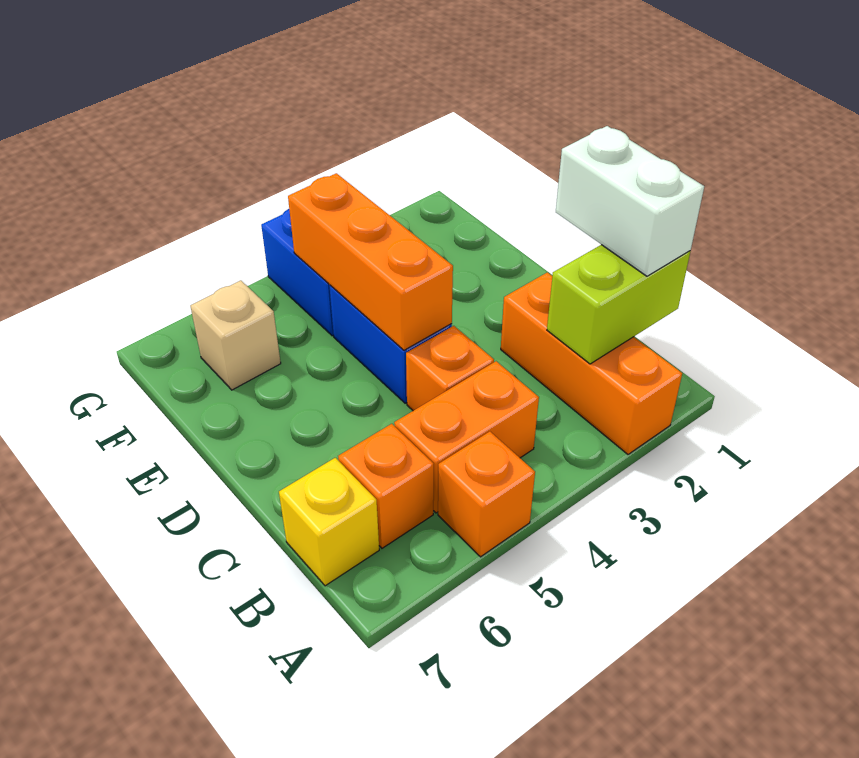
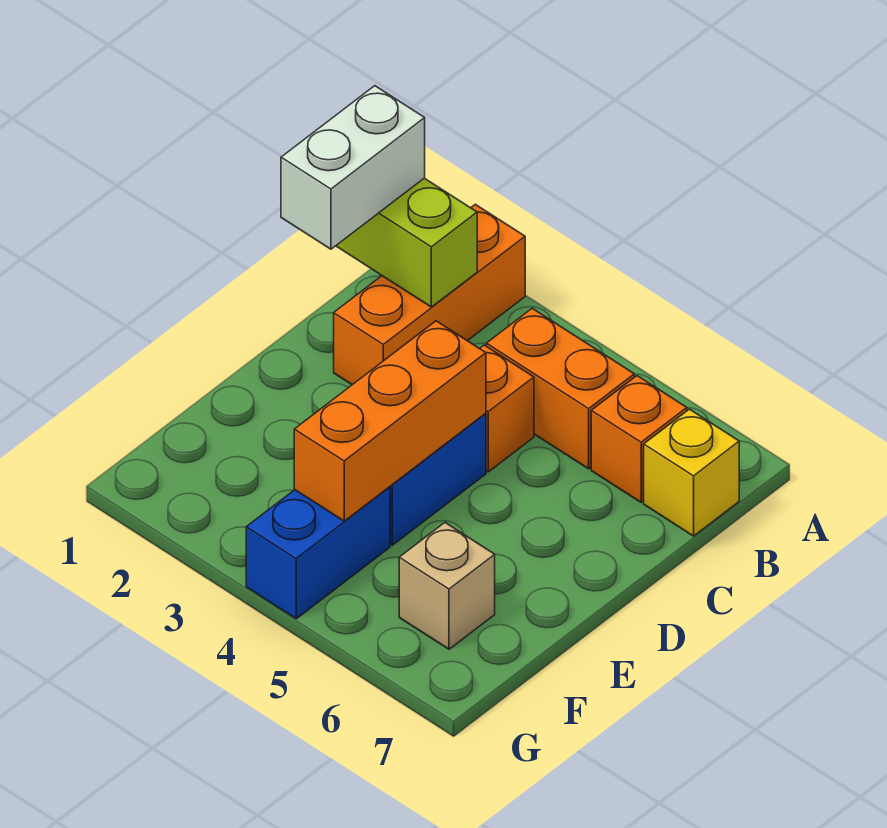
orange 1x1 brick [438,432,535,557] -> none

